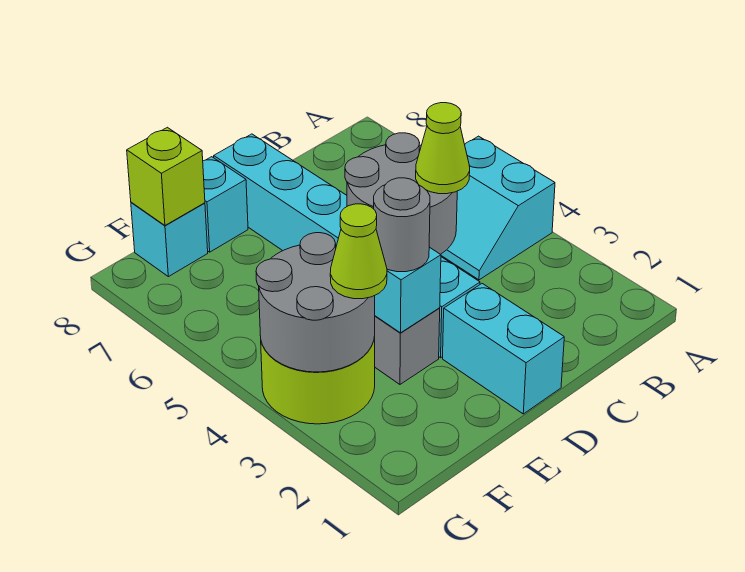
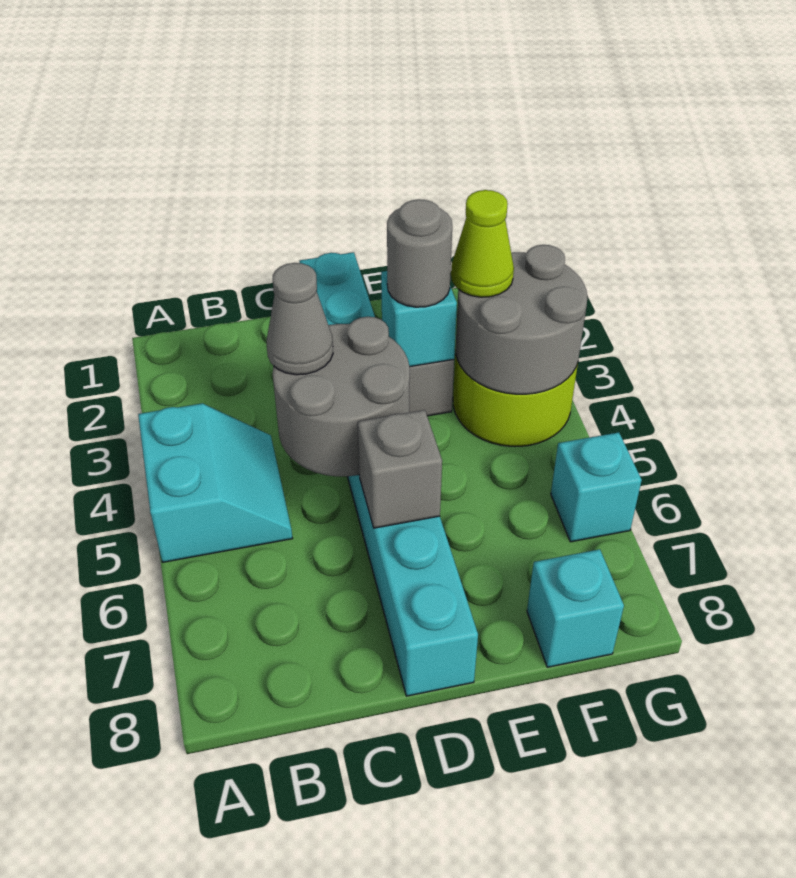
lime 1x1 cone [416,103,470,194] -> grey 1x1 cone [267,263,333,375]
none -> grey 1x1 brick [358,410,442,528]
cyan 1x1 brick [203,157,248,252] -> cyan 1x1 brick moved to [551,432,642,542]
lime 1x1 brick [127,127,205,225] -> none

